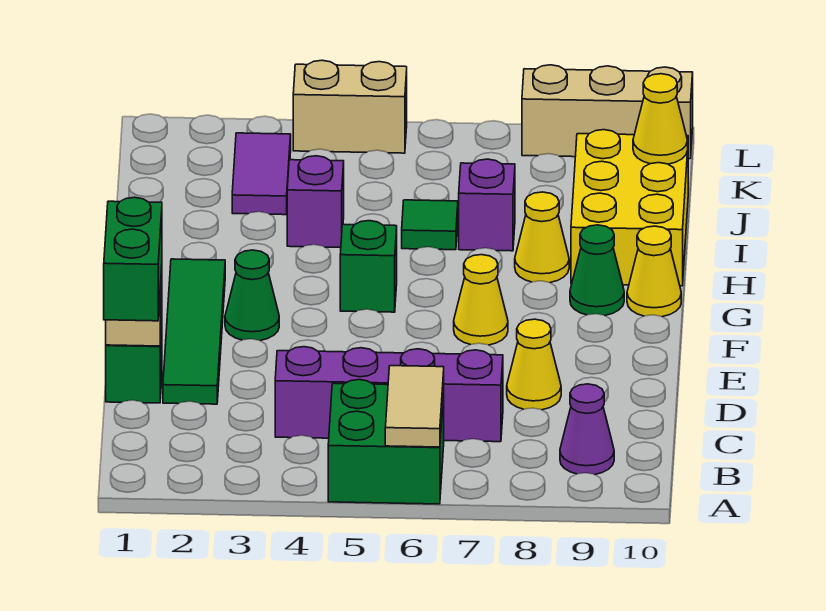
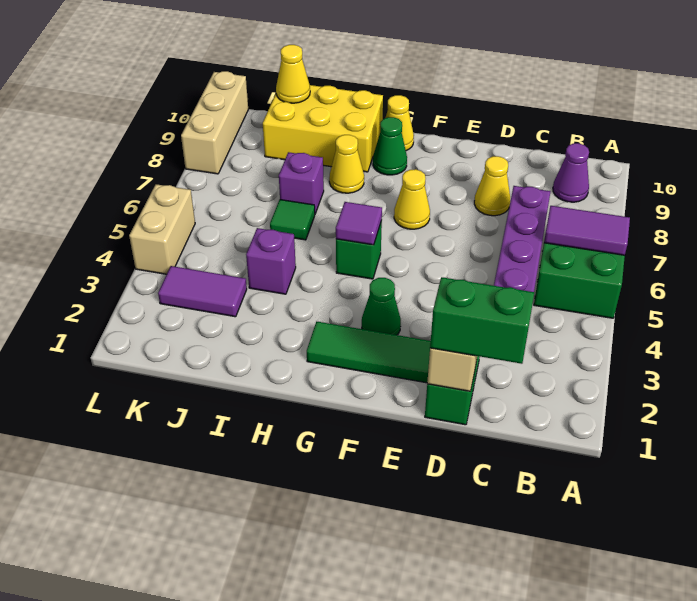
tan 1x2 tile [385,366,444,447] -> purple 1x2 tile [544,206,630,255]
none -> purple 1x1 tile [336,202,382,245]

